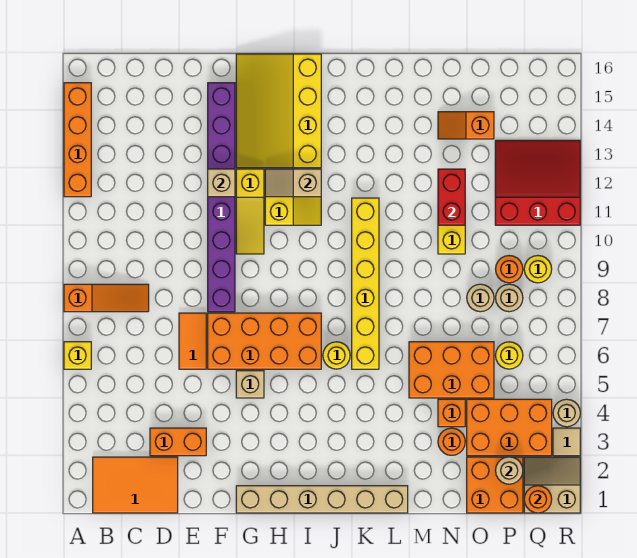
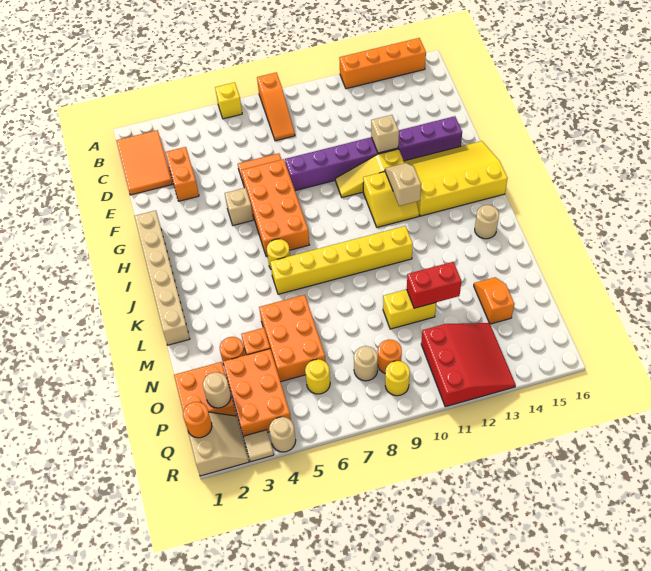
tan 1x1 round brick [467,284,494,312] -> tan 1x1 round brick moved to [475,205,499,239]

